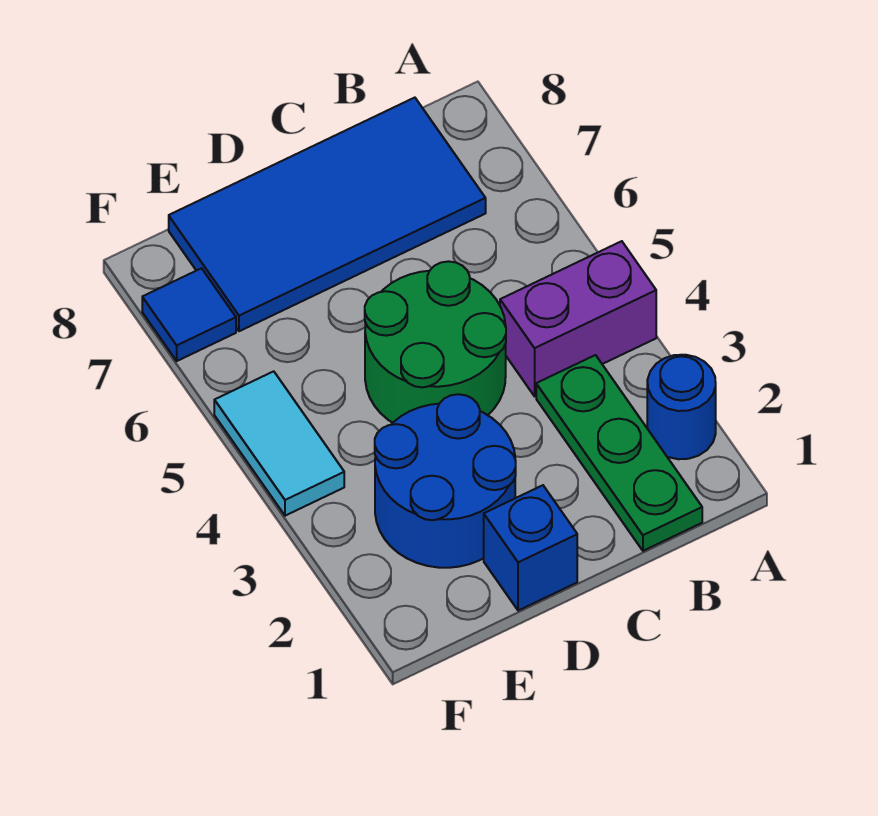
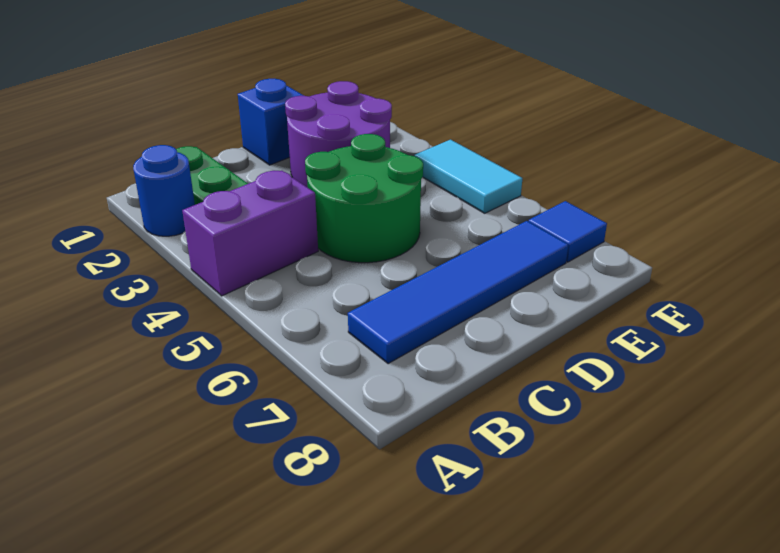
blue 2x4 tile [169,98,486,331] -> blue 1x4 tile [348,221,568,364]
blue 2x2 round brick [375,394,516,568] -> purple 2x2 round brick [285,81,392,187]

